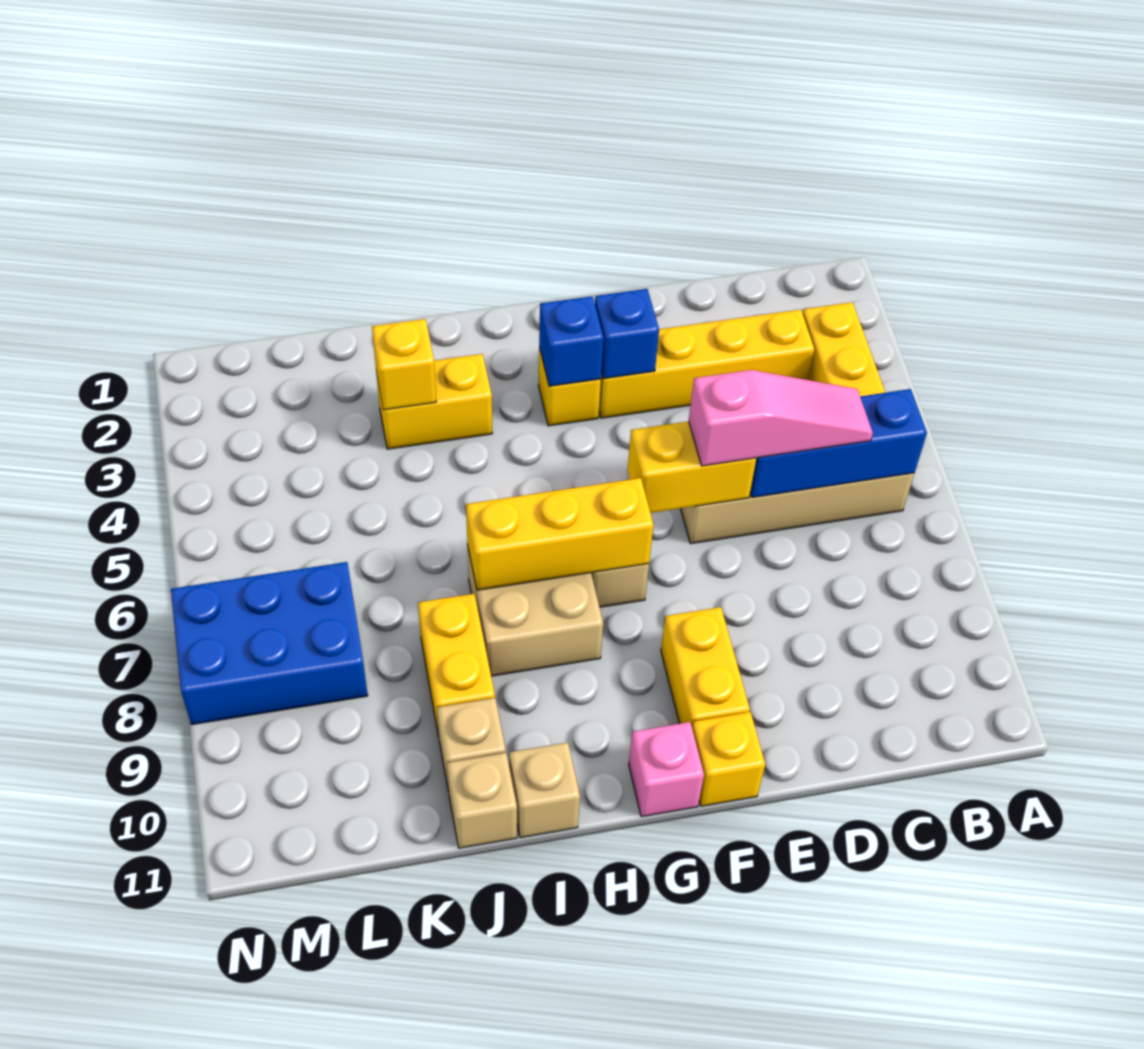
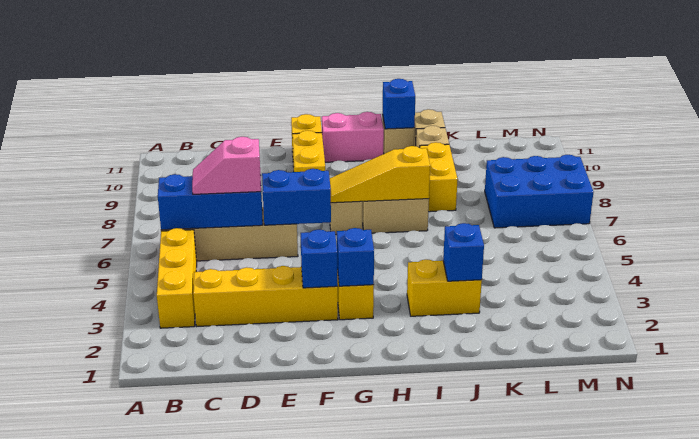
pink 1x3 slope [689,370,873,466] -> pink 1x2 slope [192,137,261,194]
yellow 1x2 brick [628,421,756,513] -> blue 1x2 brick [262,169,331,225]
yellow 1x3 brick [466,478,653,590] -> yellow 1x3 slope [330,146,430,203]
pink 1x1 brick [629,722,704,817] -> pink 1x2 brick [322,112,384,162]
none -> blue 1x1 brick [383,79,415,129]
yellow 1x1 brick [372,319,436,410] -> blue 1x1 brick [443,223,484,281]

